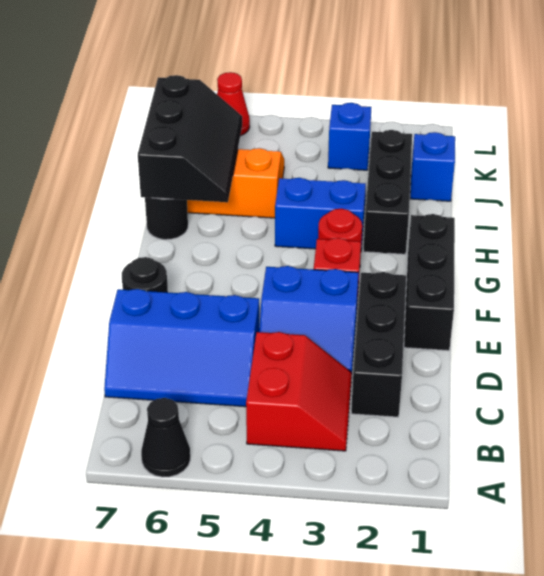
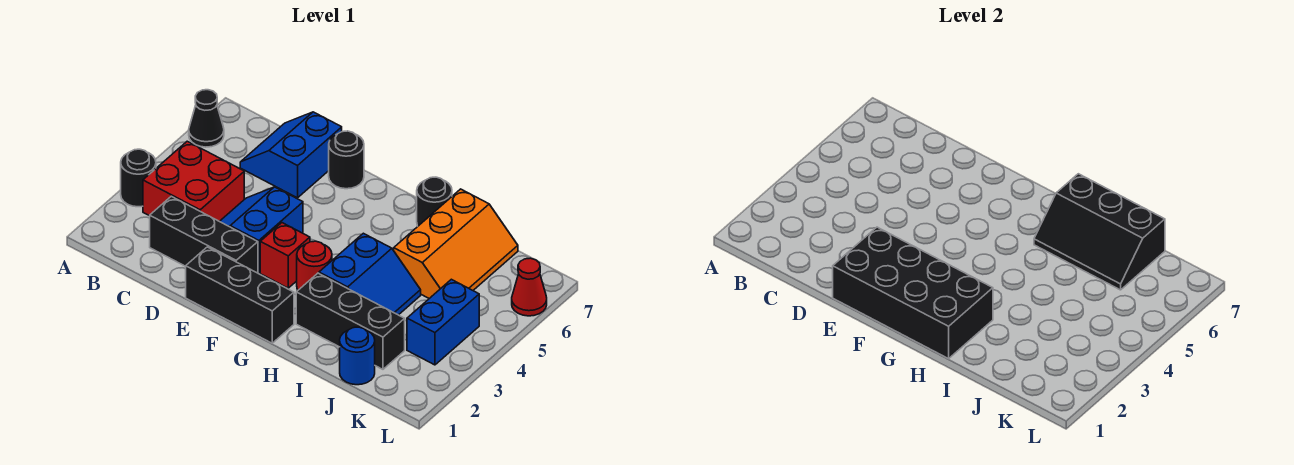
none -> black 1x1 round brick [121,149,156,207]
red 2x2 slope [246,332,352,451] -> red 2x2 brick [143,141,244,221]
blue 2x3 slope [104,289,259,407] -> blue 2x2 slope [240,112,342,198]
none -> black 2x4 brick [833,227,993,359]
blue 1x1 brick [410,132,455,201] -> blue 1x1 round brick [340,327,375,385]
blue 1x1 brick [328,103,371,170] -> blue 1x2 brick [407,279,479,365]

